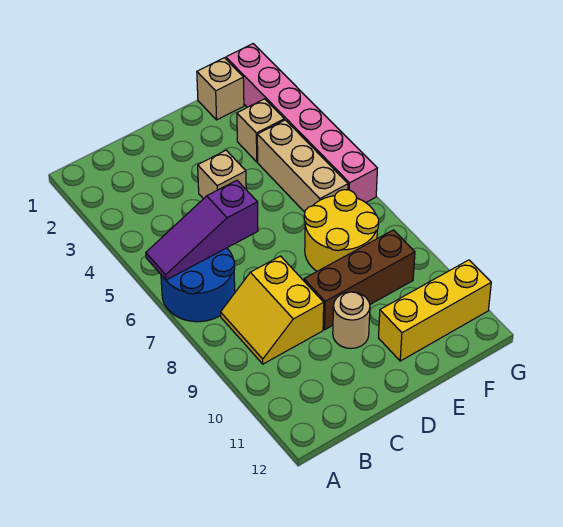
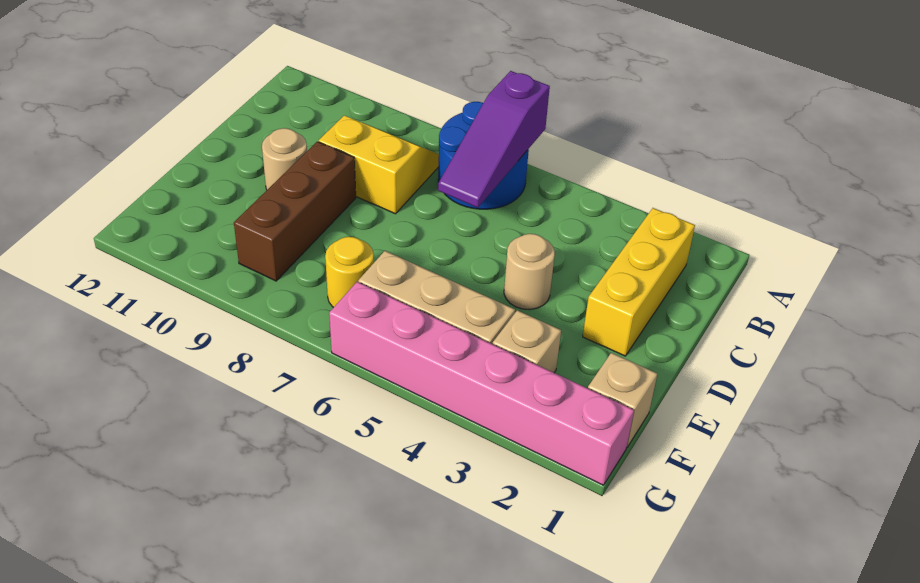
purple 1x3 slope [146,180,258,280] -> purple 1x3 slope turned to [438,71,550,208]
tan 1x1 brick [198,150,246,199] -> tan 1x1 round brick [504,234,555,310]
yellow 2x2 round brick [304,190,379,271] -> yellow 1x1 round brick [325,237,374,308]
yellow 1x3 brick [378,260,491,361] -> yellow 1x3 brick moved to [583,208,695,356]

